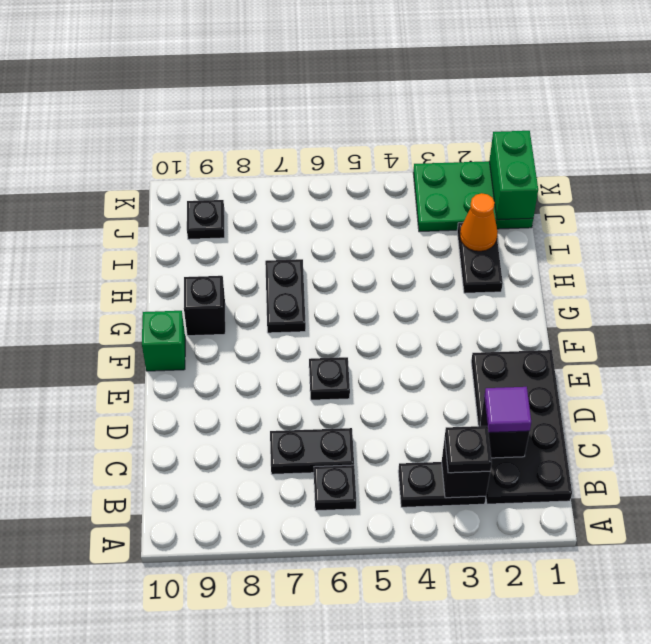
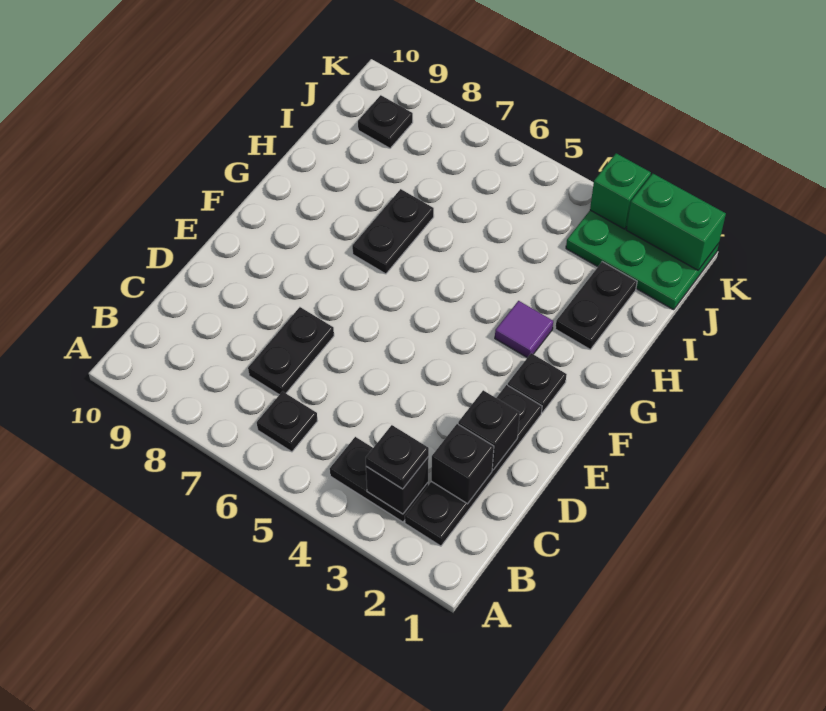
black 2x4 plate [471,350,572,504] -> black 1x4 plate [405,385,542,546]
purple 1x1 tile [484,387,531,433] -> purple 1x1 tile moved to [495,301,553,358]
black 1x2 plate [270,428,354,474] -> black 1x2 plate turned to [248,307,334,395]
black 1x1 plate [309,357,350,400] -> black 1x1 plate moved to [508,353,567,413]
green 1x1 brick [142,311,185,371] -> green 1x1 brick moved to [590,153,651,229]
black 1x1 brick [184,276,225,336] -> black 1x1 brick moved to [458,390,520,470]
orange 1x1 cone [460,193,498,251] -> none
green 1x2 brick [489,131,538,220] -> green 1x2 brick turned to [626,174,726,270]

